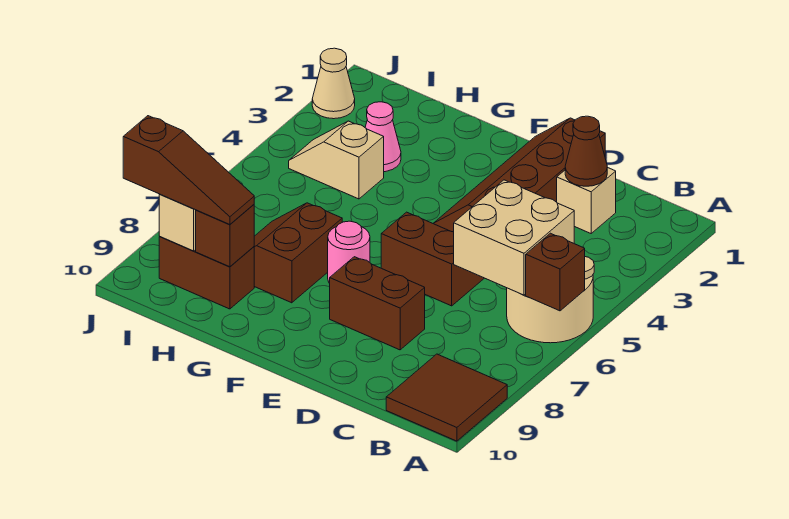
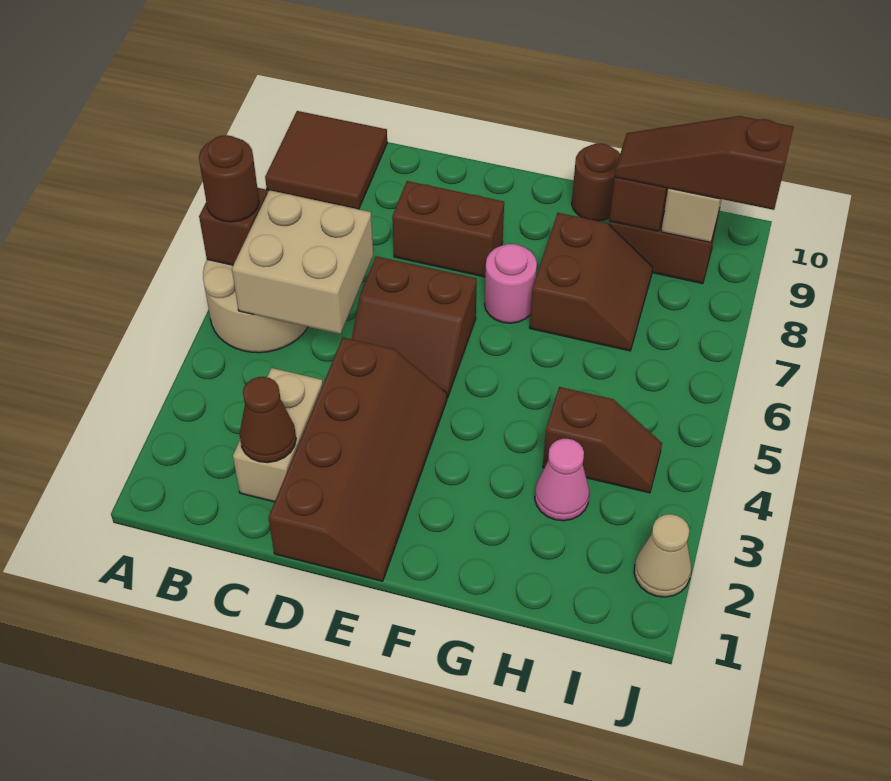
none -> brown 1x1 round brick [199,135,259,222]
tan 1x1 brick [557,167,616,233] -> tan 1x2 brick [233,368,323,502]
none -> brown 1x1 round brick [572,143,620,221]
tan 1x2 slope [289,121,384,199] -> brown 1x2 slope [543,387,662,493]

